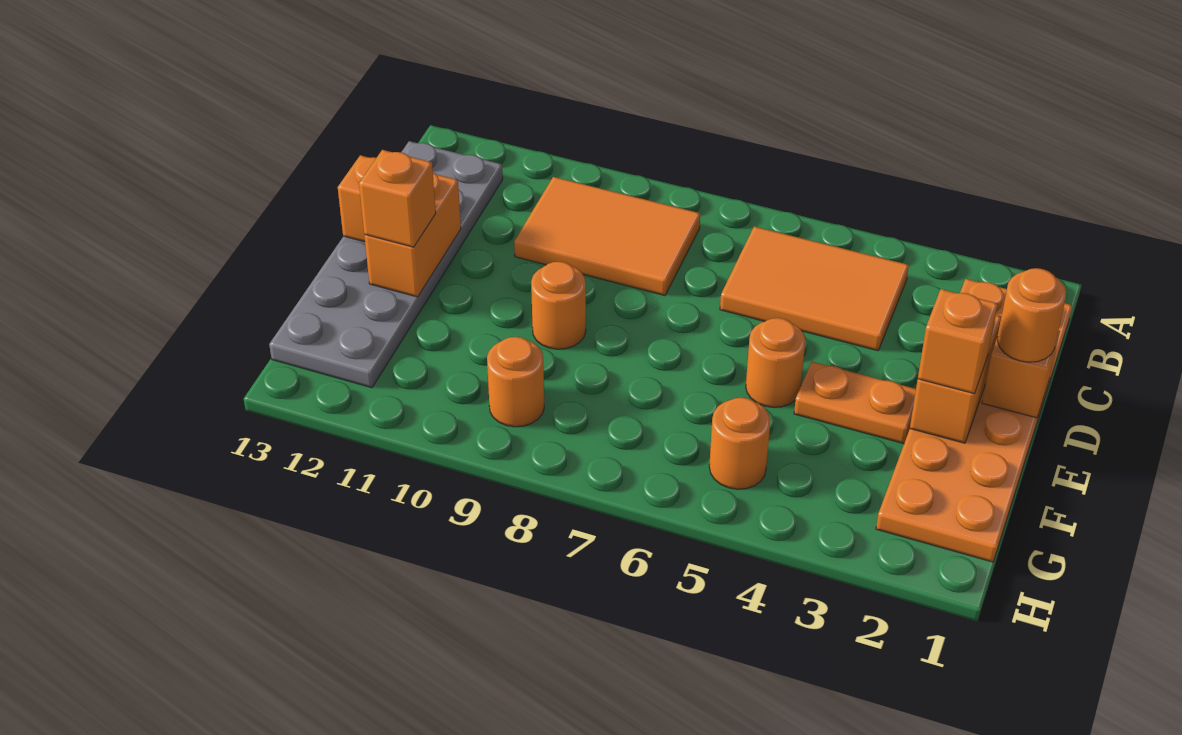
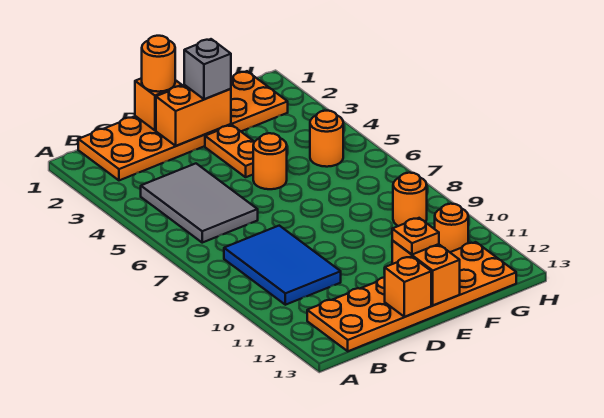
orange 2x3 tile [720,227,909,351] -> grey 2x3 tile [141,164,258,243]
orange 2x3 tile [514,177,700,296] -> blue 2x3 tile [224,226,341,305]
grey 2x6 plate [269,141,503,388] -> orange 2x6 plate [307,242,516,351]
orange 1x2 brick [364,172,461,297] -> orange 1x2 brick turned to [392,241,460,305]
orange 1x1 brick [918,289,998,394] -> grey 1x1 brick [184,39,231,99]
orange 1x1 round brick [531,262,586,349] -> orange 1x1 round brick moved to [435,204,468,252]
orange 1x1 brick [359,150,436,247] -> orange 1x1 plate [392,218,439,255]

